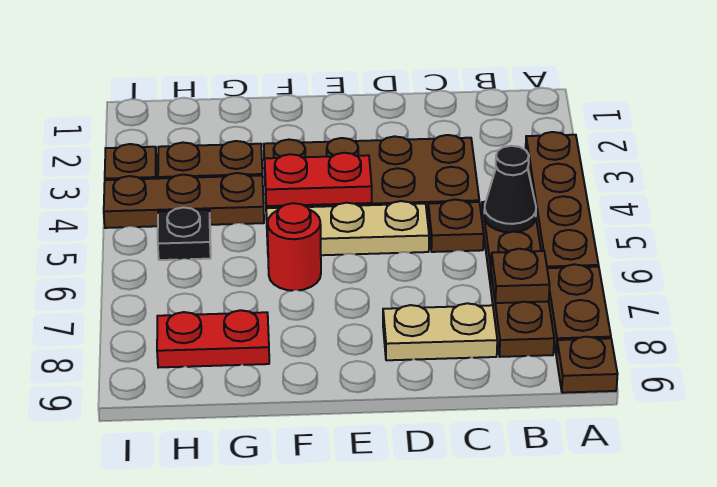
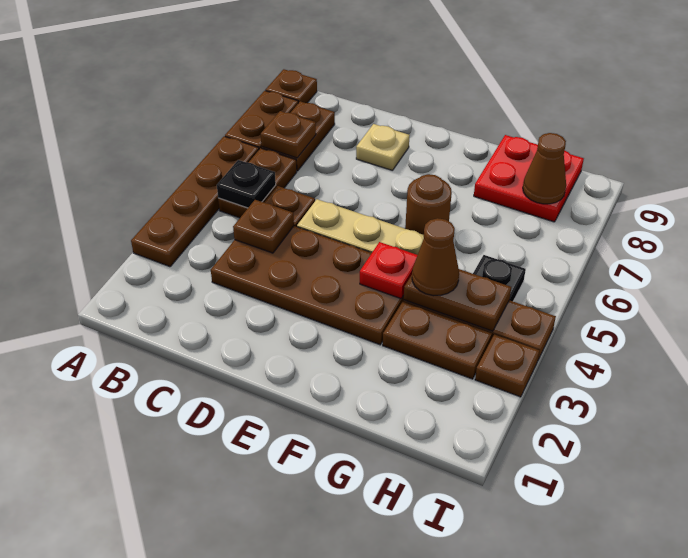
black 1x1 cone [484,146,536,232] -> black 1x1 plate [217,160,276,208]
none -> brown 1x1 plate [233,200,294,253]
tan 1x2 plate [383,303,497,360] -> tan 1x1 plate [356,124,410,171]
red 1x2 plate [264,153,372,206] -> red 1x1 plate [360,242,417,299]
red 1x1 round brick [267,203,321,291] -> brown 1x1 round brick [405,174,452,235]
none -> brown 1x2 plate [404,269,511,331]
none -> brown 1x1 cone [412,218,459,296]
red 1x2 plate [157,310,269,368] -> red 2x2 plate [474,135,584,222]
none -> brown 1x1 cone [523,133,566,204]

